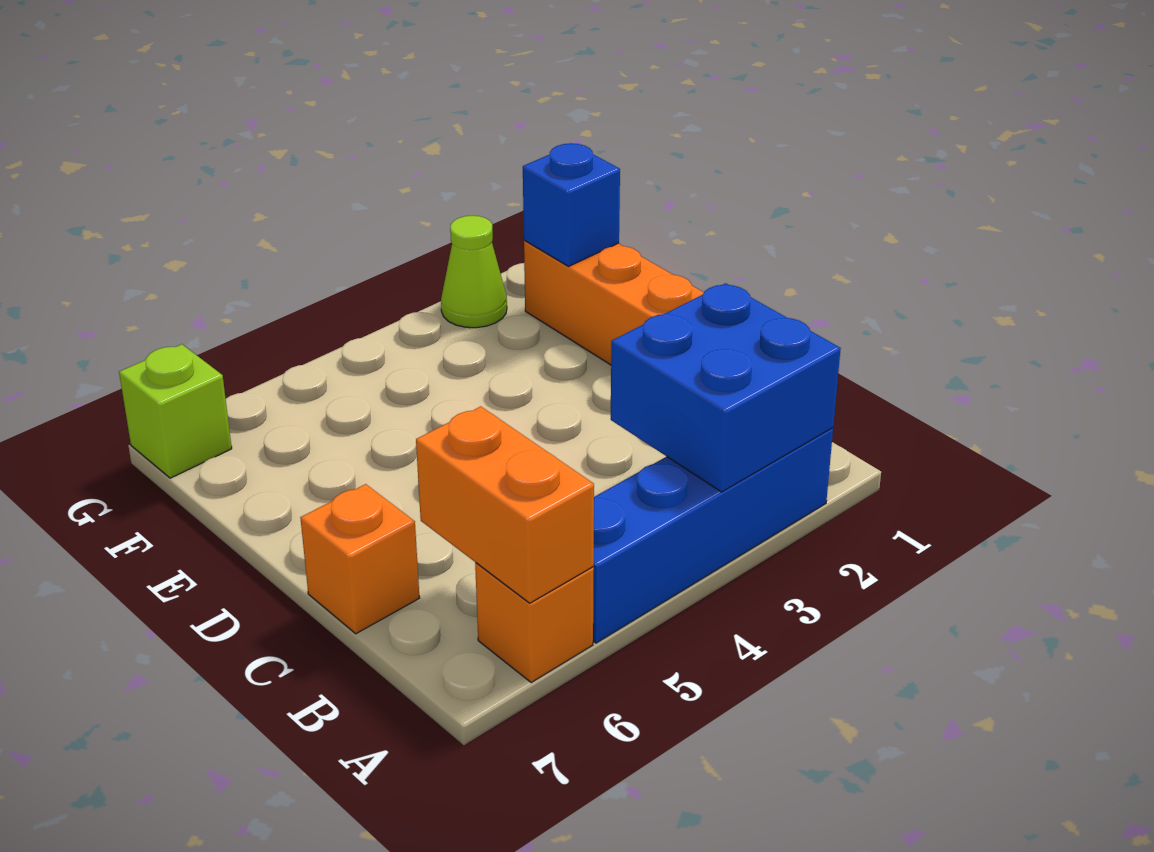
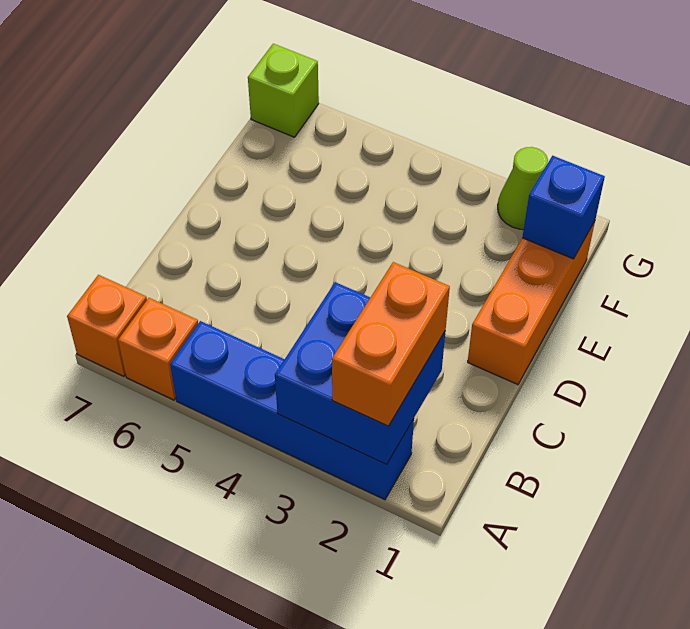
orange 1x2 brick [416,406,594,603] -> orange 1x2 brick moved to [332,262,450,426]
orange 1x1 brick [300,484,420,634] -> orange 1x1 brick moved to [67,275,147,376]

